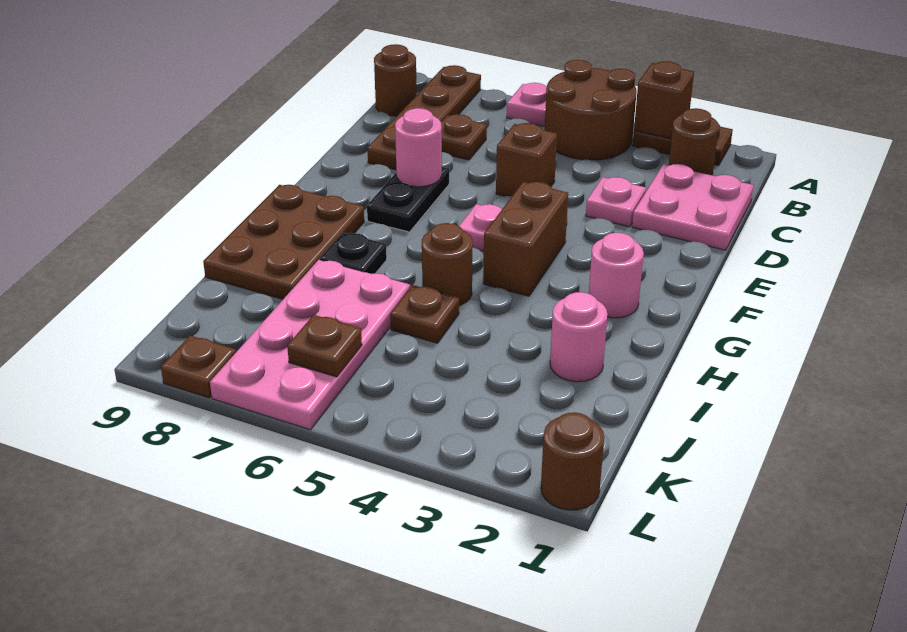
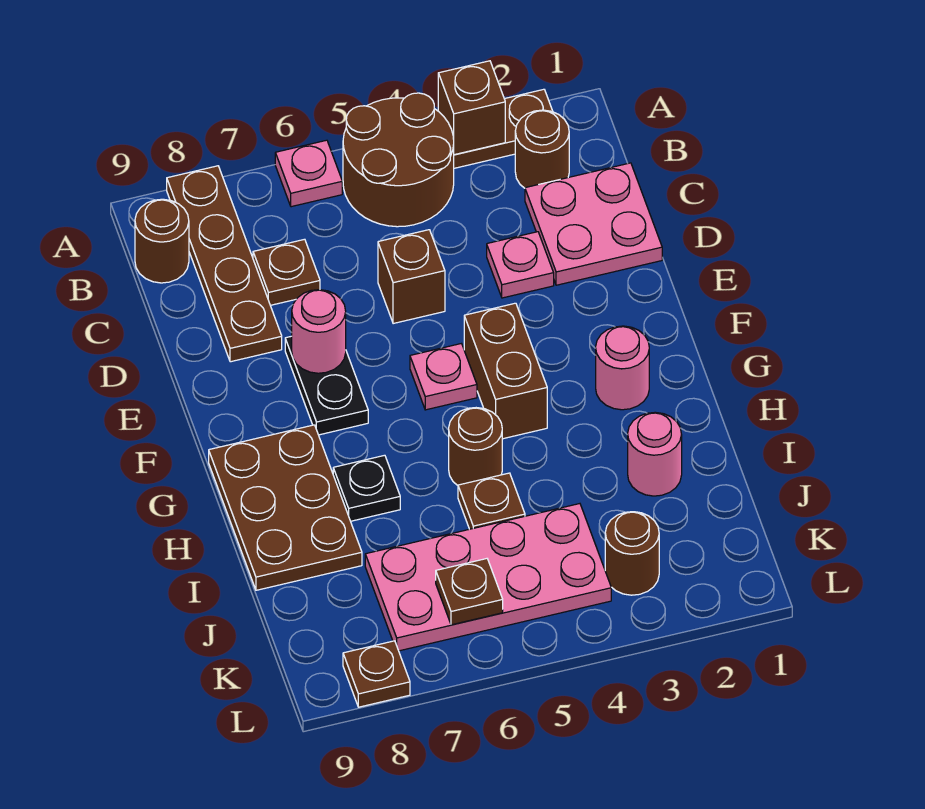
pink 2x4 plate [210,260,410,430] -> pink 2x4 plate turned to [365,504,611,651]
brown 1x1 round brick [541,412,604,510] -> brown 1x1 round brick moved to [605,512,659,595]

